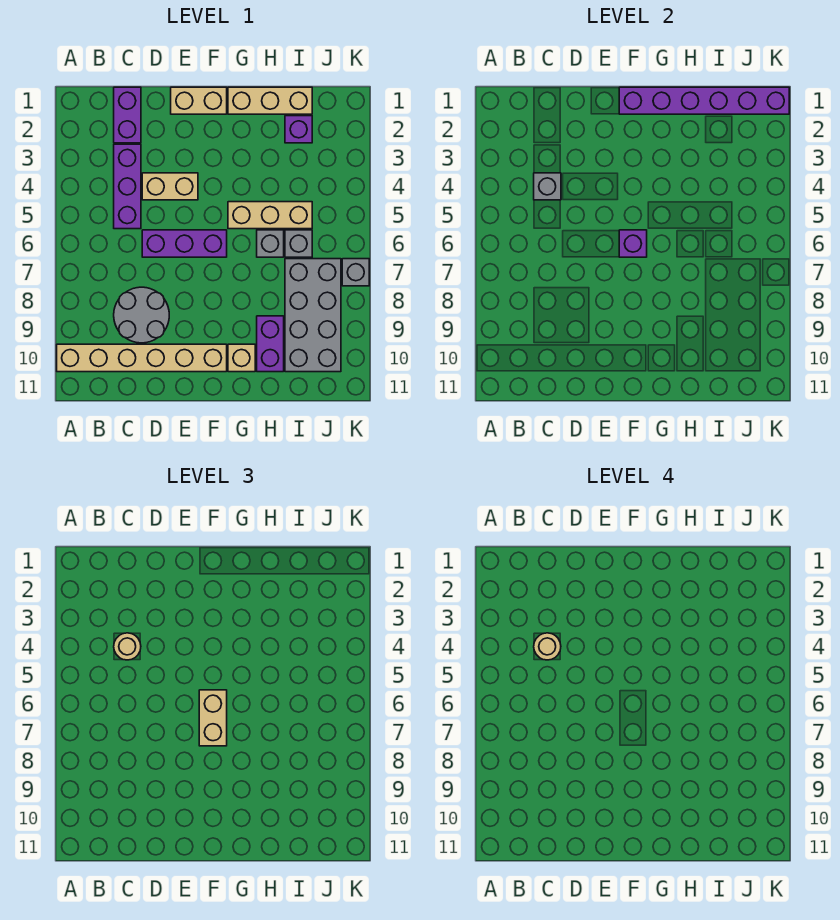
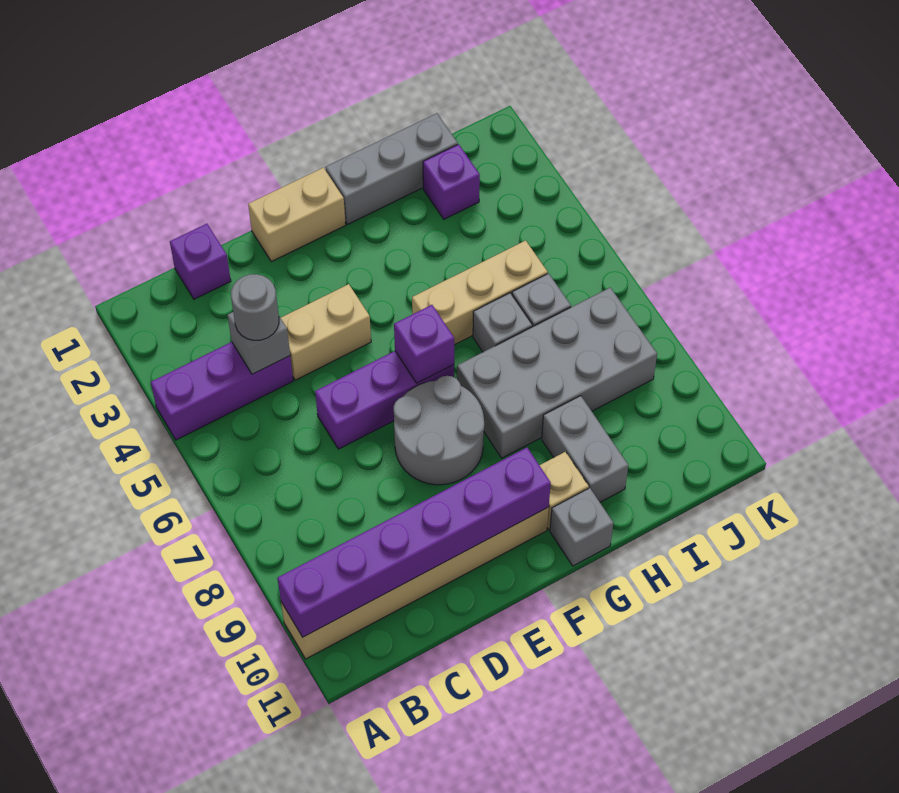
purple 1x2 brick [114,87,141,143] -> purple 1x1 brick [170,224,231,299]
purple 1x3 brick [114,144,141,229] -> purple 1x3 brick turned to [151,342,293,440]
tan 1x1 round brick [114,633,141,660] -> grey 1x1 round brick [231,274,279,340]
tan 1x1 round brick [534,633,561,660] -> none
grey 2x2 round brick [114,287,169,343] -> grey 2x2 round brick moved to [394,376,484,485]
purple 1x6 brick [619,87,789,114] -> purple 1x6 brick moved to [277,448,551,637]
tan 1x2 brick [199,690,227,746] -> none
tan 1x3 brick [228,87,312,114] -> grey 1x3 brick [325,113,458,224]
purple 1x2 brick [257,316,284,372] -> grey 1x2 brick [542,396,628,502]
grey 2x4 brick [285,259,341,372] -> grey 2x4 brick turned to [457,288,657,458]
grey 1x1 brick [342,259,369,286] -> grey 1x1 brick moved to [550,488,613,566]

